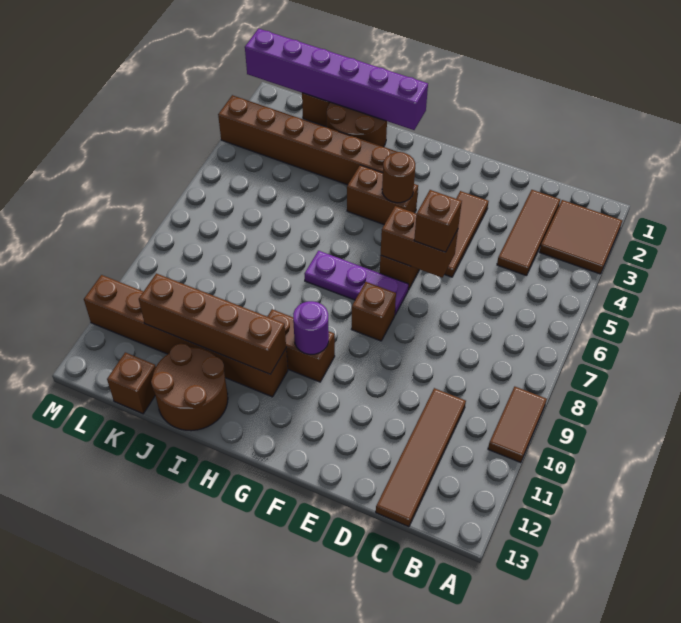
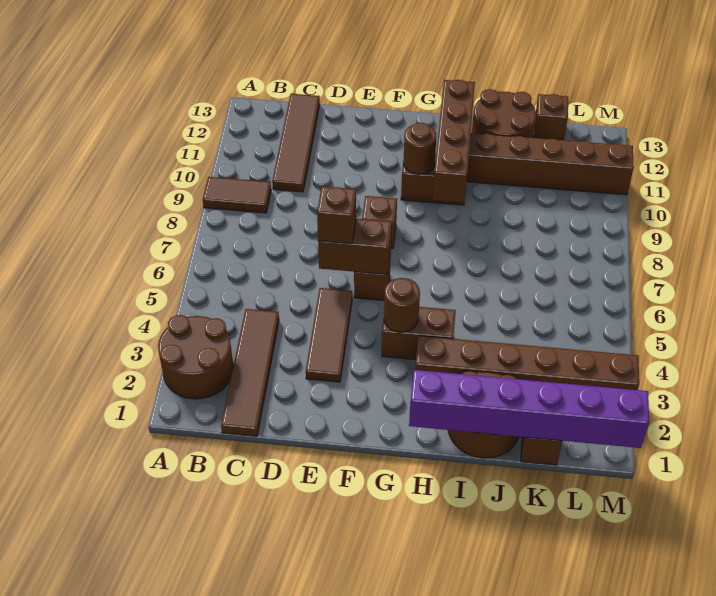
brown 2x2 tile [539,200,622,274] -> brown 2x2 round brick [158,315,233,399]
brown 1x2 tile [488,387,547,463] -> brown 1x2 tile turned to [203,177,271,213]
brown 1x3 tile [497,190,560,276] -> brown 1x4 tile [221,309,279,436]
purple 1x3 plate [305,251,408,315] -> none
purple 1x1 round brick [293,301,329,354] -> brown 1x1 round brick [403,123,436,174]
brown 1x4 brick [139,273,286,374] -> brown 1x4 brick turned to [433,80,475,203]

